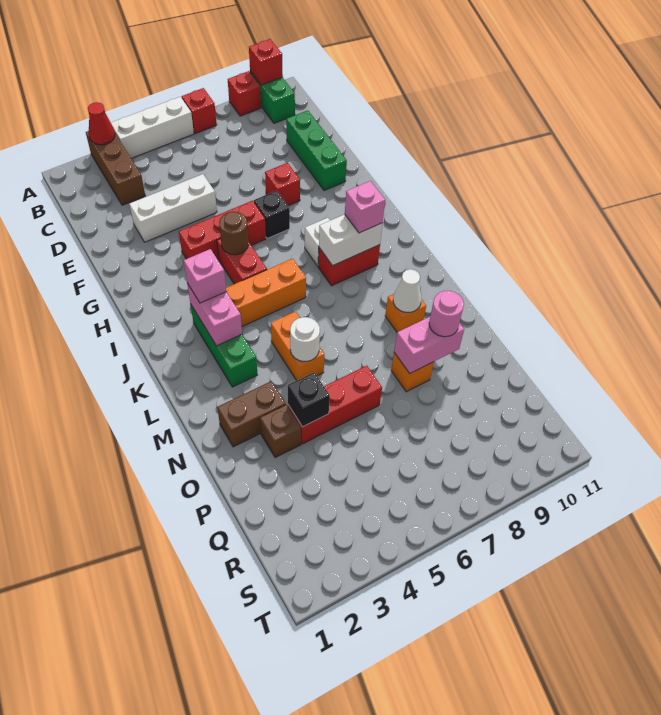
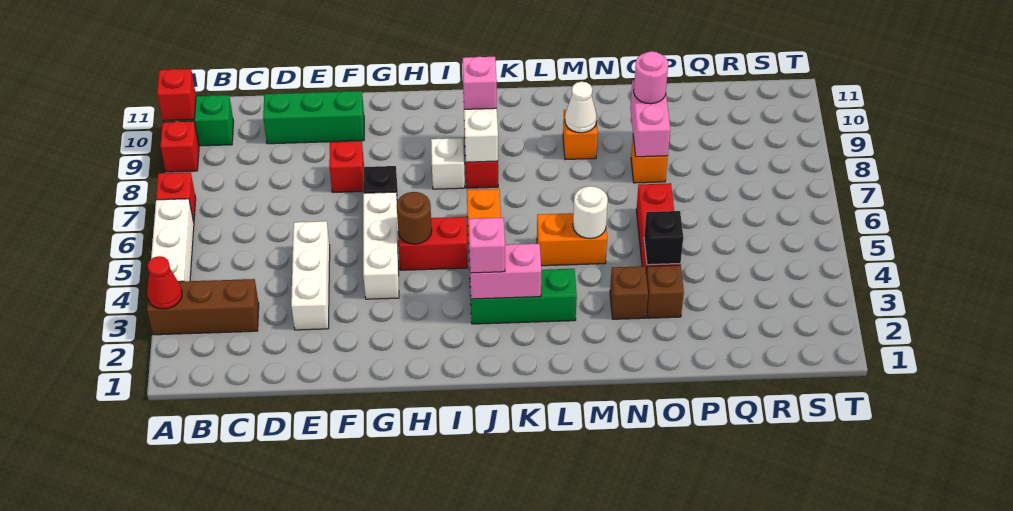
red 1x3 brick [179,201,266,260] -> white 1x3 brick [363,192,399,299]
brown 1x2 brick [217,381,286,447] -> brown 1x1 brick [610,266,648,319]

